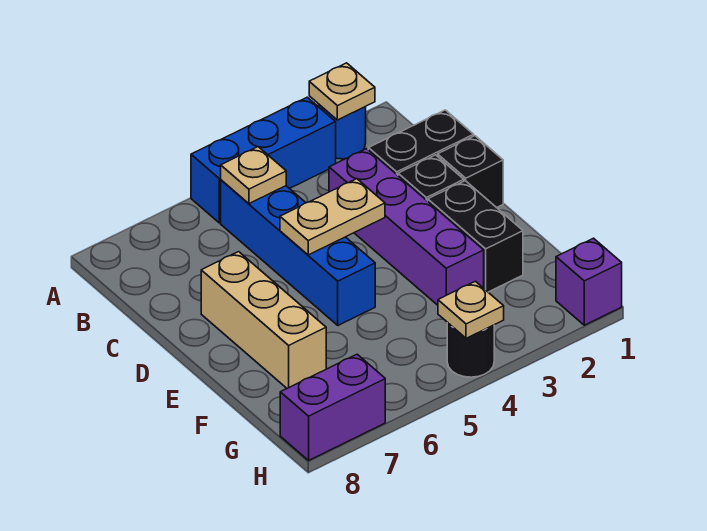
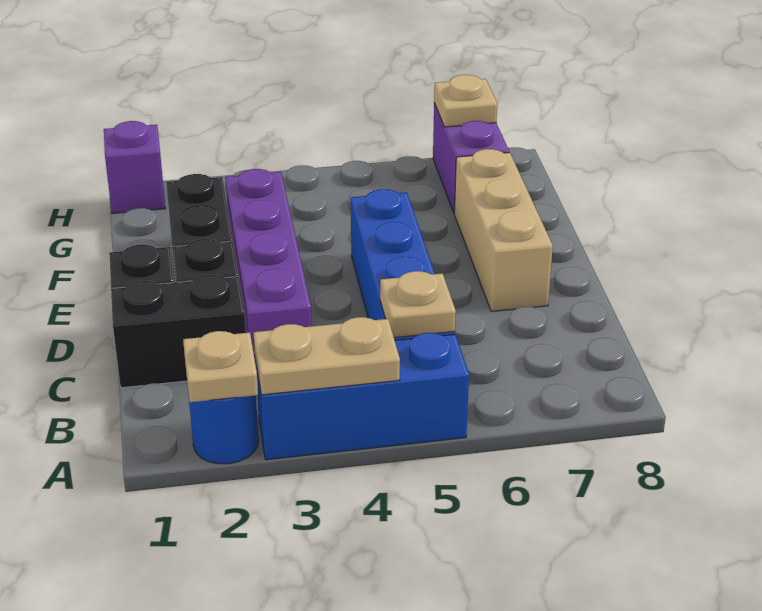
tan 1x2 plate [280,179,385,255] -> tan 1x2 plate moved to [253,317,400,395]
black 1x1 round brick [447,322,494,377] -> none
tan 1x1 plate [438,281,504,338] -> tan 1x1 plate moved to [434,75,497,127]
purple 1x2 brick [280,354,385,460] -> purple 1x2 brick turned to [433,103,509,213]

